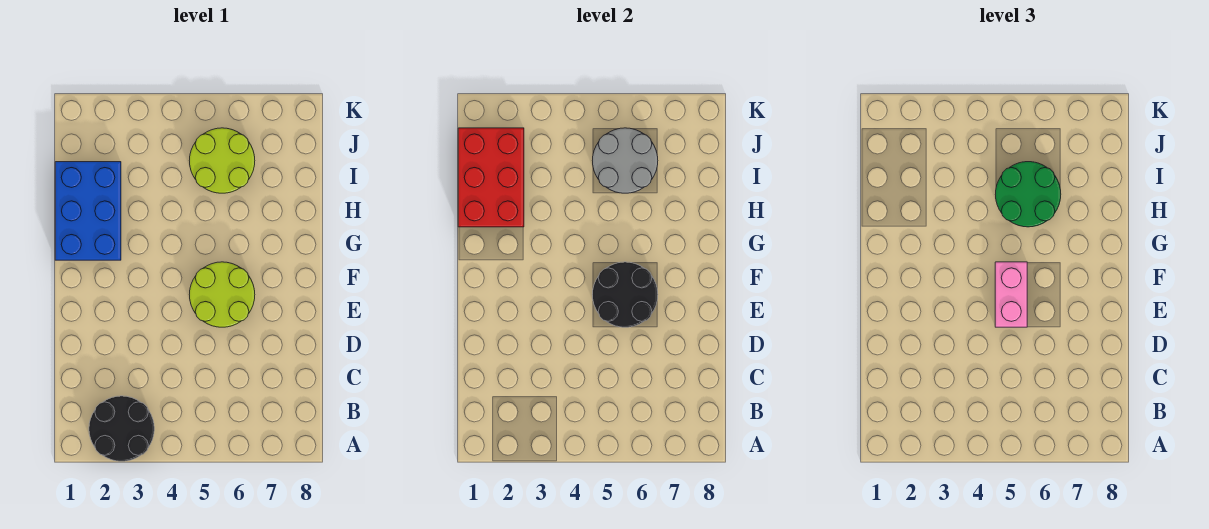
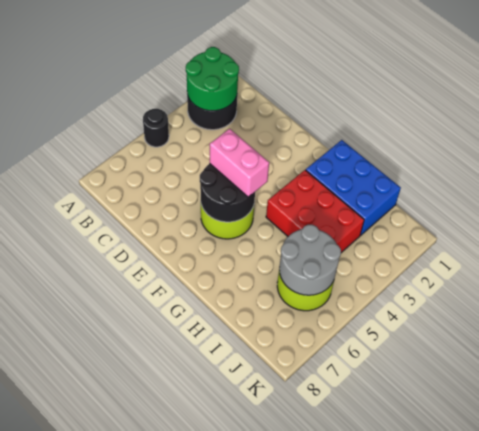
none -> black 1x1 round brick [143,109,169,147]
red 2x3 brick [458,128,524,227] -> red 2x3 brick moved to [266,170,364,253]
green 2x2 round brick [995,162,1061,227] -> green 2x2 round brick moved to [186,47,239,111]

